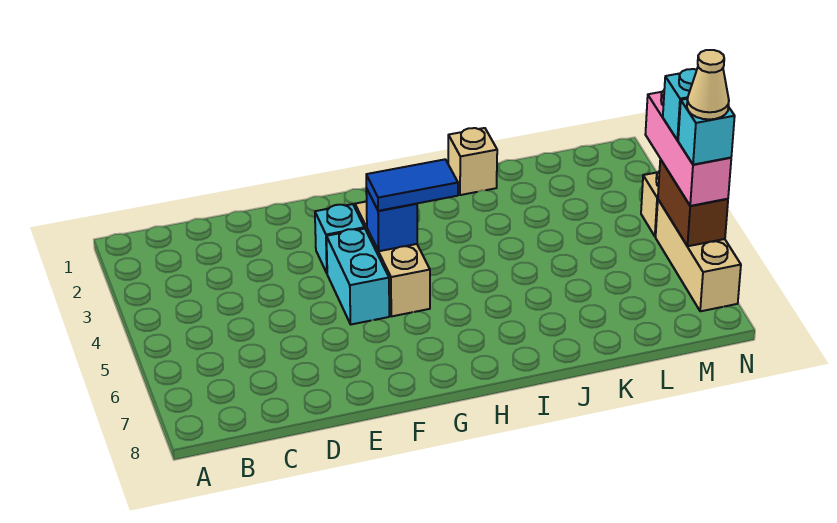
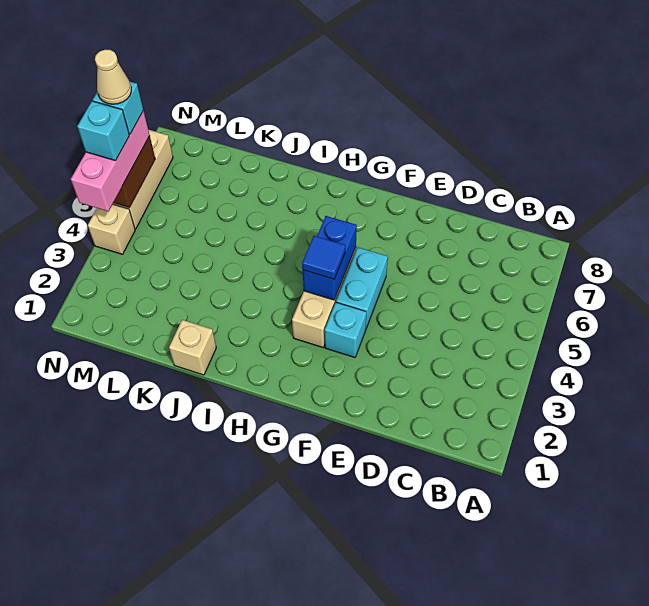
blue 1x1 brick [366,188,417,251] -> blue 1x2 brick [303,216,357,300]
blue 1x2 tile [366,159,458,211] -> blue 1x1 tile [302,236,345,279]

